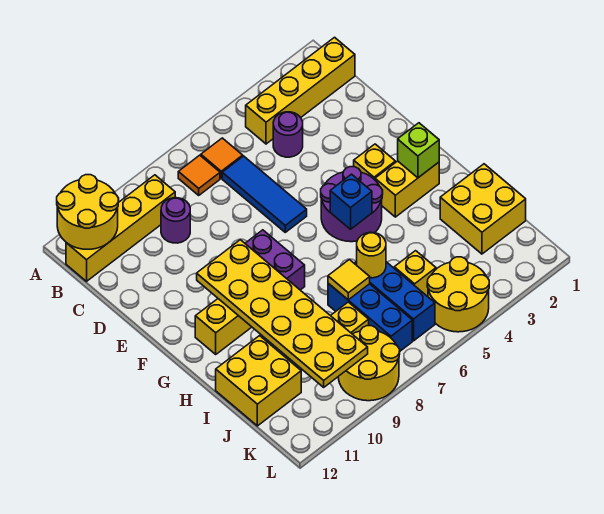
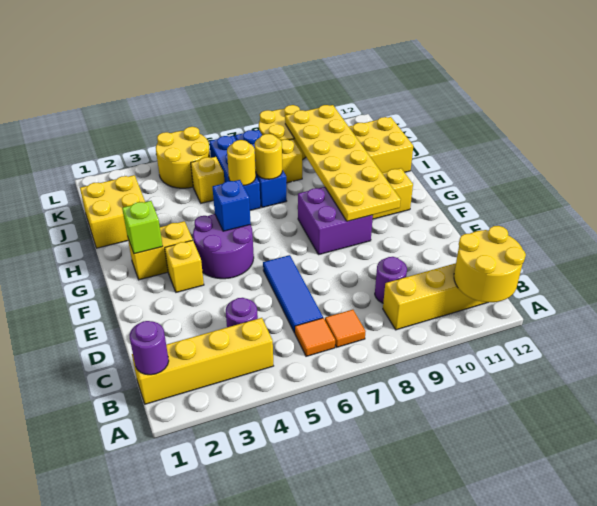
none -> purple 1x1 round brick [130,321,169,375]
yellow 1x1 tile [328,259,370,300] -> yellow 1x1 round brick [255,134,282,179]

